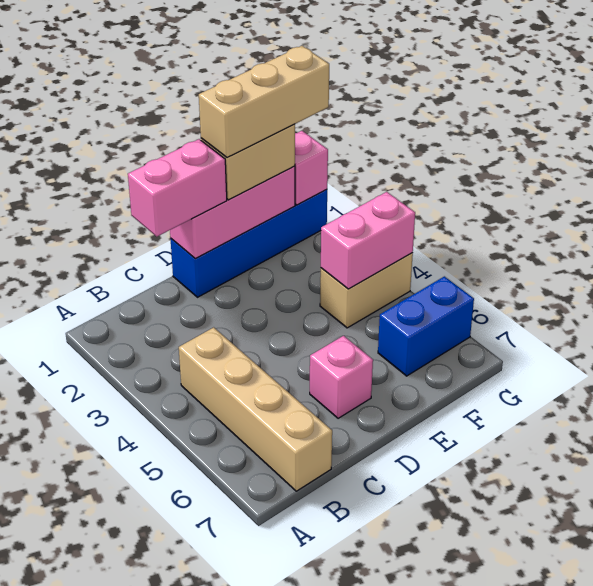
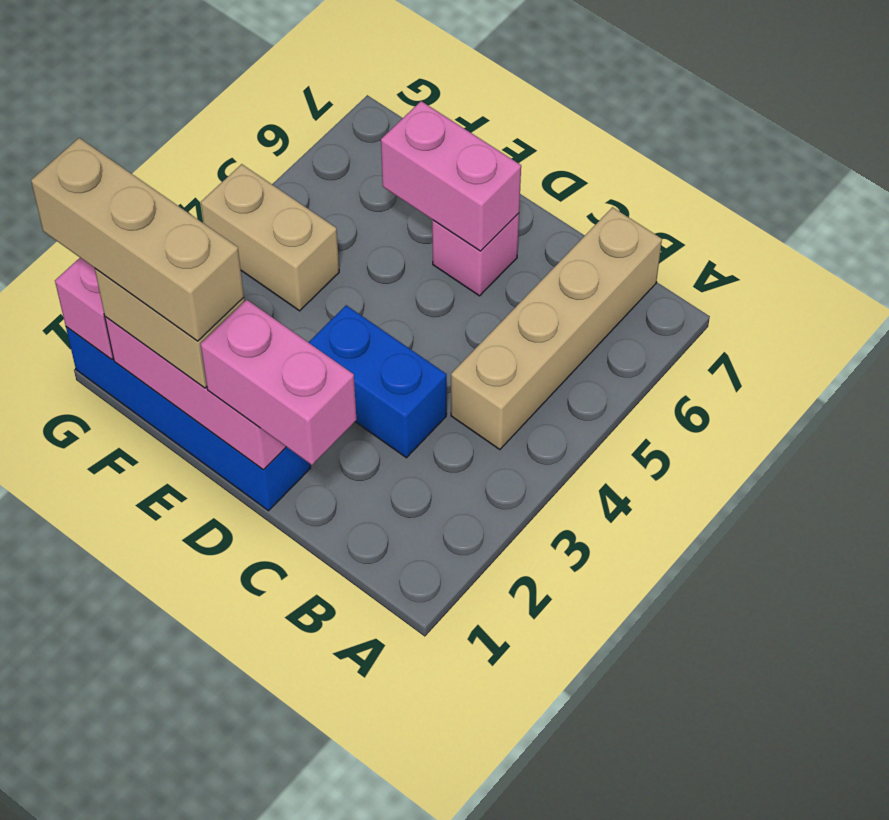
pink 1x2 brick [321,192,415,289] -> pink 1x2 brick moved to [381,101,521,251]
blue 1x2 brick [378,276,474,376] -> blue 1x2 brick moved to [308,305,447,458]

